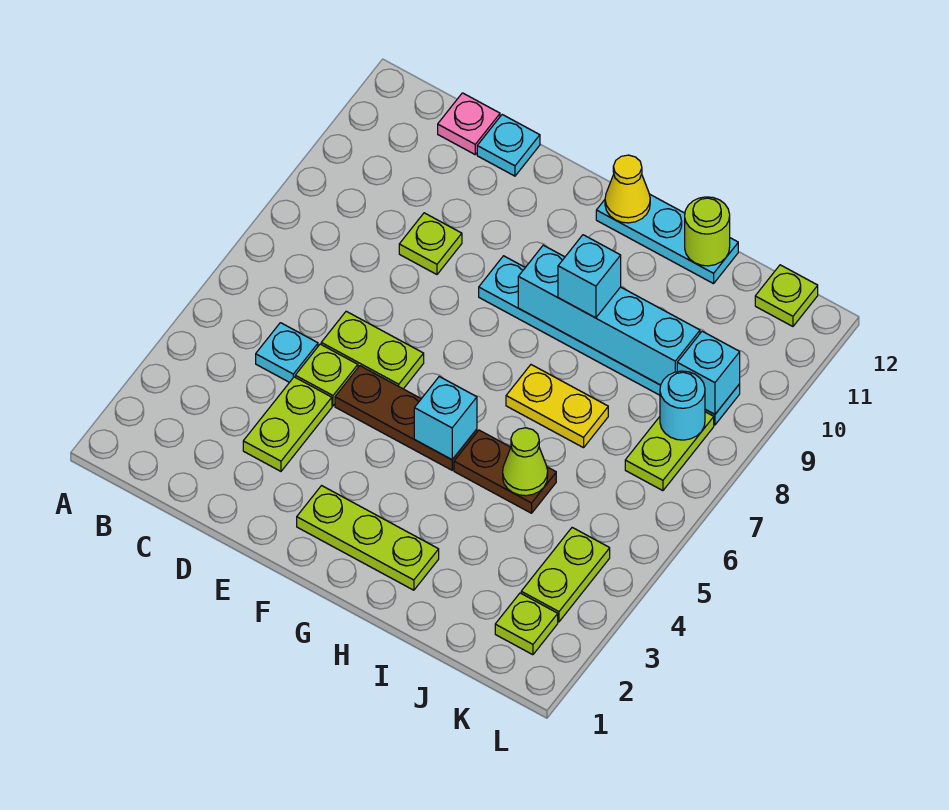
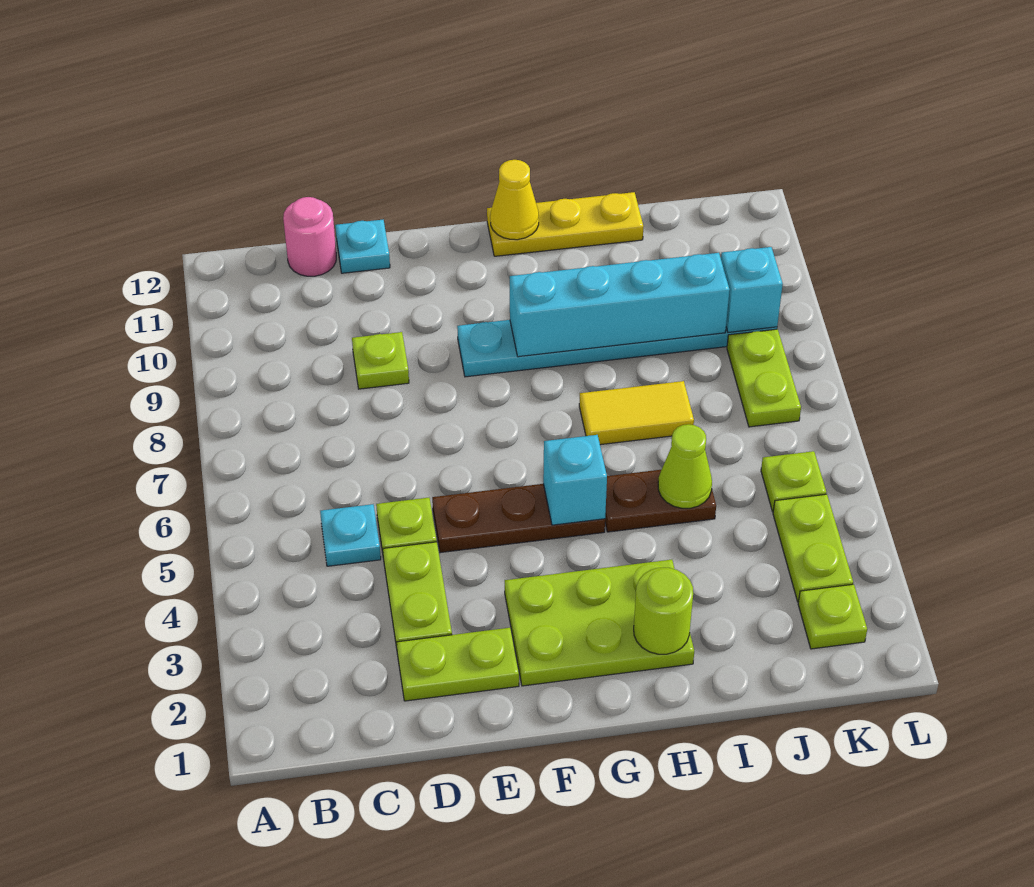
pink 1x1 plate [438,93,500,154] -> pink 1x1 round brick [283,197,336,276]
lime 1x2 plate [321,311,424,389] -> lime 1x2 plate moved to [397,628,519,701]
lime 1x3 plate [297,486,439,590] -> lime 2x3 plate [505,560,694,686]
cyan 1x3 plate [596,194,738,284] -> yellow 1x3 plate [487,192,644,256]
yellow 1x2 plate [506,365,608,448] -> yellow 1x2 tile [579,381,694,445]
cyan 1x1 brick [558,235,621,318] -> none
lime 1x1 round brick [685,197,730,266] -> lime 1x1 round brick moved to [634,568,693,654]
cyan 1x1 round brick [660,371,705,440] -> none
lime 1x1 plate [755,265,818,326] -> lime 1x1 plate moved to [761,451,826,512]

